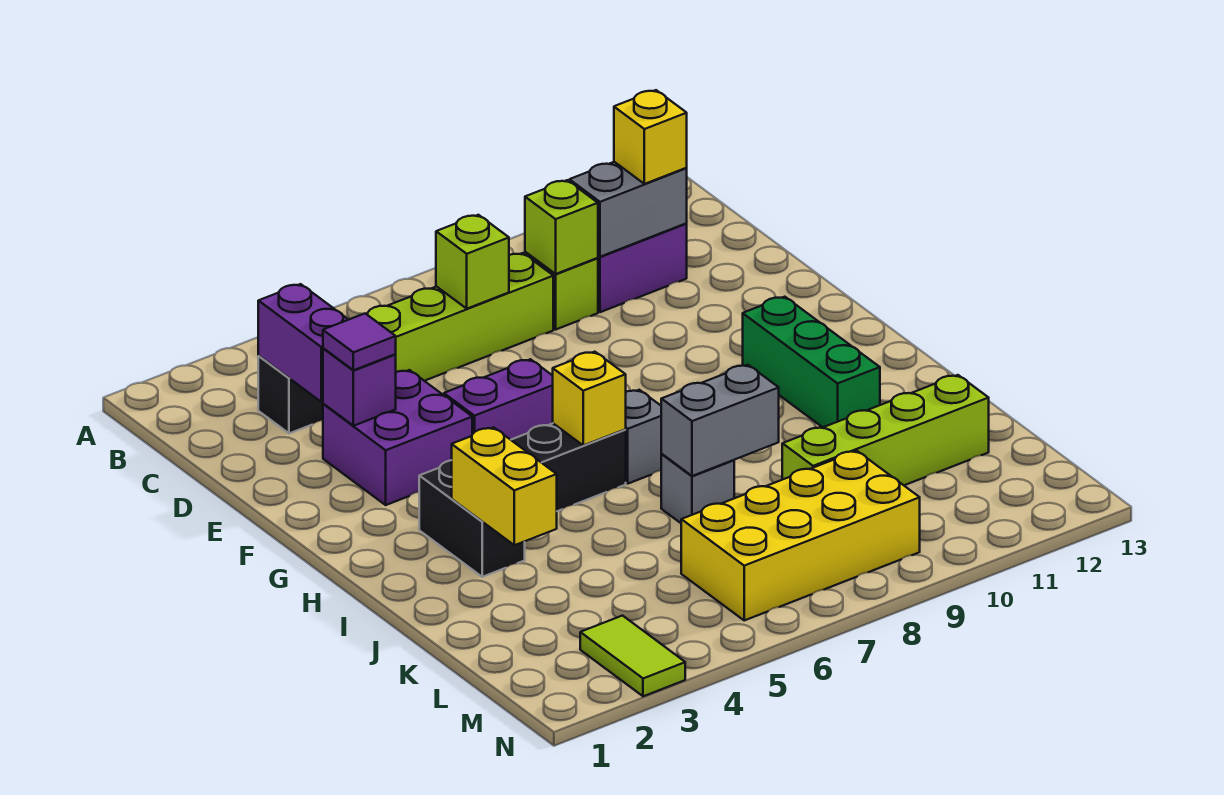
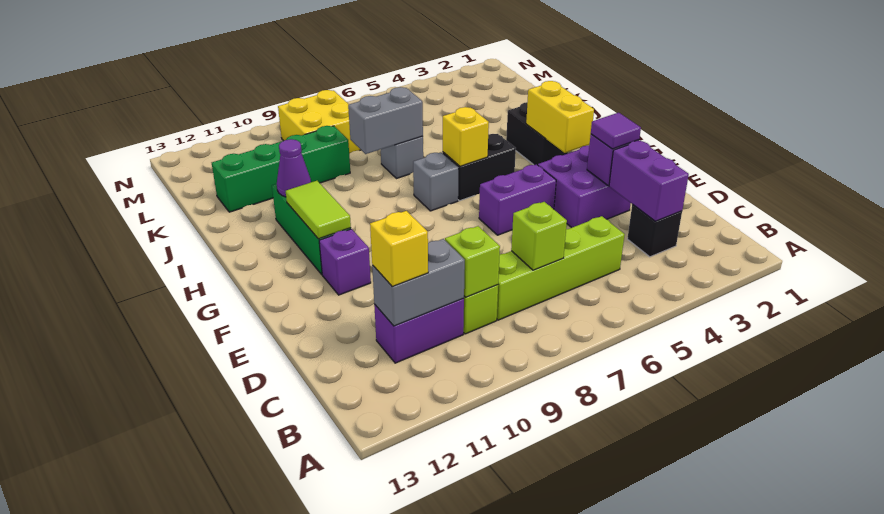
none -> purple 1x1 brick [319,229,371,295]
yellow 1x2 brick [452,428,557,545] -> yellow 1x2 brick moved to [526,81,594,153]
none -> purple 1x1 cone [277,139,311,197]
lime 1x4 brick [782,375,989,485] -> green 1x4 brick [212,126,350,212]
yellow 2x4 brick [681,451,920,620] -> yellow 2x2 brick [278,90,361,154]
lime 1x2 tile [580,616,685,696] -> lime 1x2 tile moved to [286,181,351,239]

